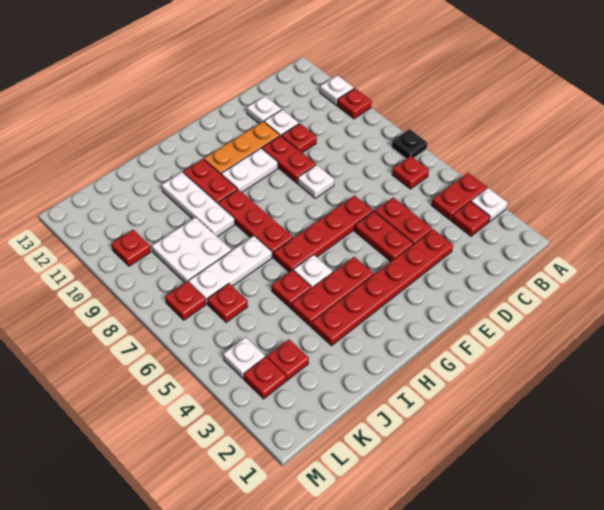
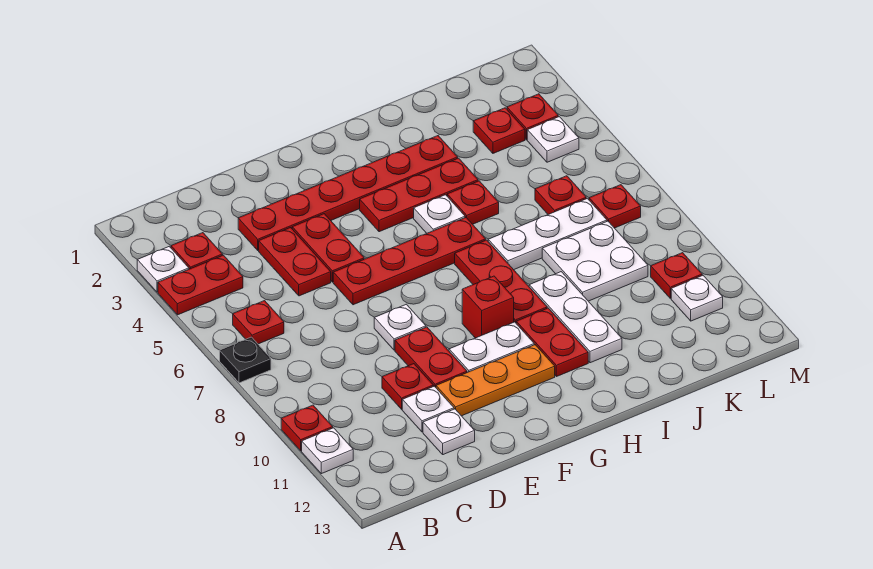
none -> red 1x1 brick [462,276,514,338]
none -> white 1x1 plate [671,275,723,321]

